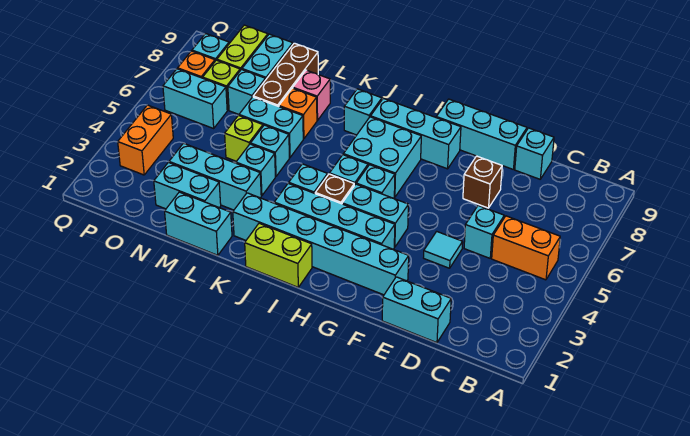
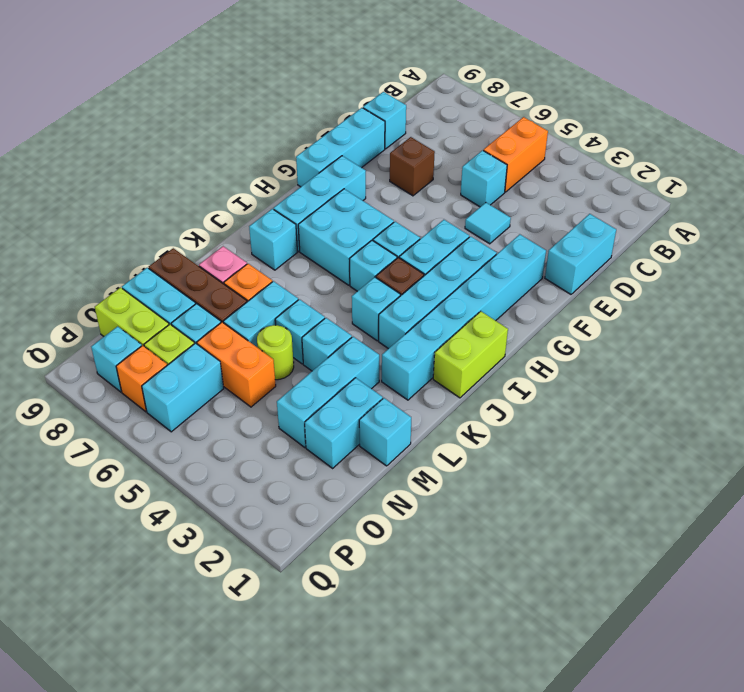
cyan 1x2 brick [165,192,232,255] -> cyan 1x1 brick [359,398,411,466]
lime 1x1 brick [225,116,263,161] -> lime 1x1 round brick [257,325,294,380]
orange 1x2 brick [118,105,173,175] -> orange 1x2 brick moved to [197,322,276,407]

